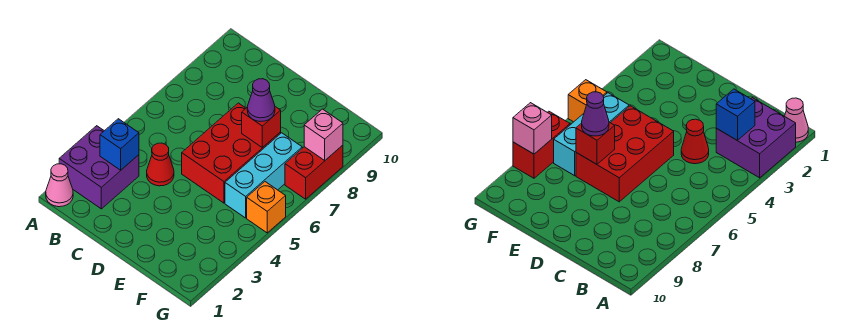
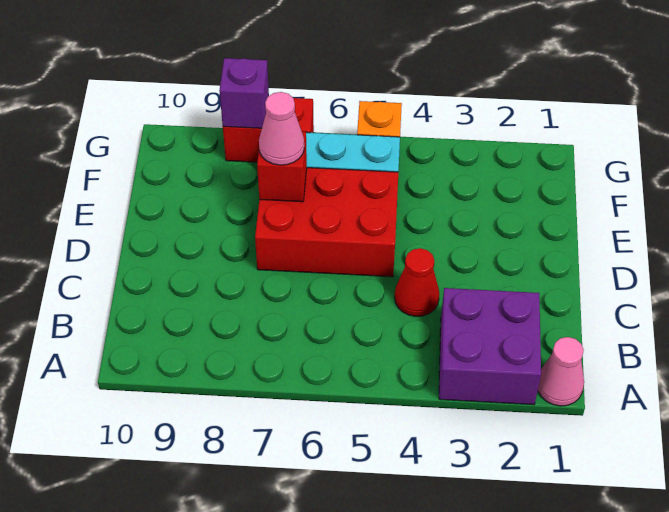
blue 1x1 brick [100,119,139,170] -> none
purple 1x1 cone [247,79,275,121] -> pink 1x1 cone [259,92,304,165]
pink 1x1 brick [304,109,343,160] -> purple 1x1 brick [219,58,269,128]

